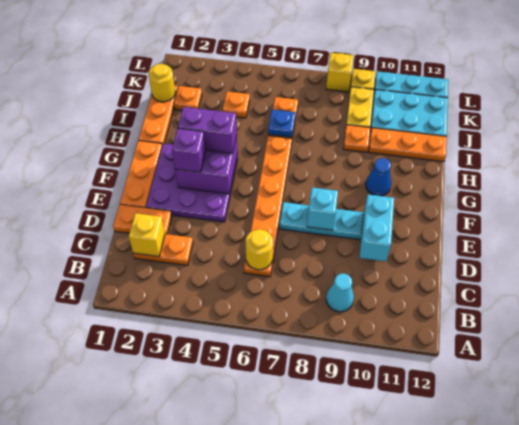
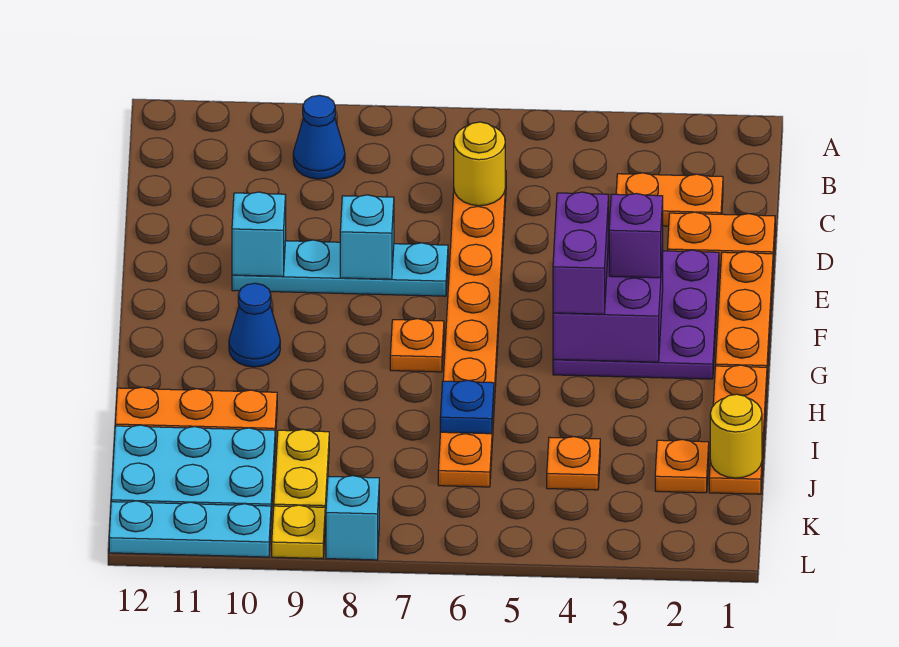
cyan 1x1 cone [326,273,354,312] -> blue 1x1 cone [293,95,345,179]
yellow 1x1 brick [129,213,165,257] -> none
cyan 1x2 brick [360,194,394,262] -> cyan 1x1 brick [232,192,286,276]
purple 1x2 brick [178,107,237,154] -> purple 1x2 brick turned to [553,192,609,314]
orange 1x1 plate [343,125,370,152] -> orange 1x1 plate moved to [390,319,444,372]
yellow 1x1 brick [326,53,354,92] -> cyan 1x1 brick [326,476,379,560]

